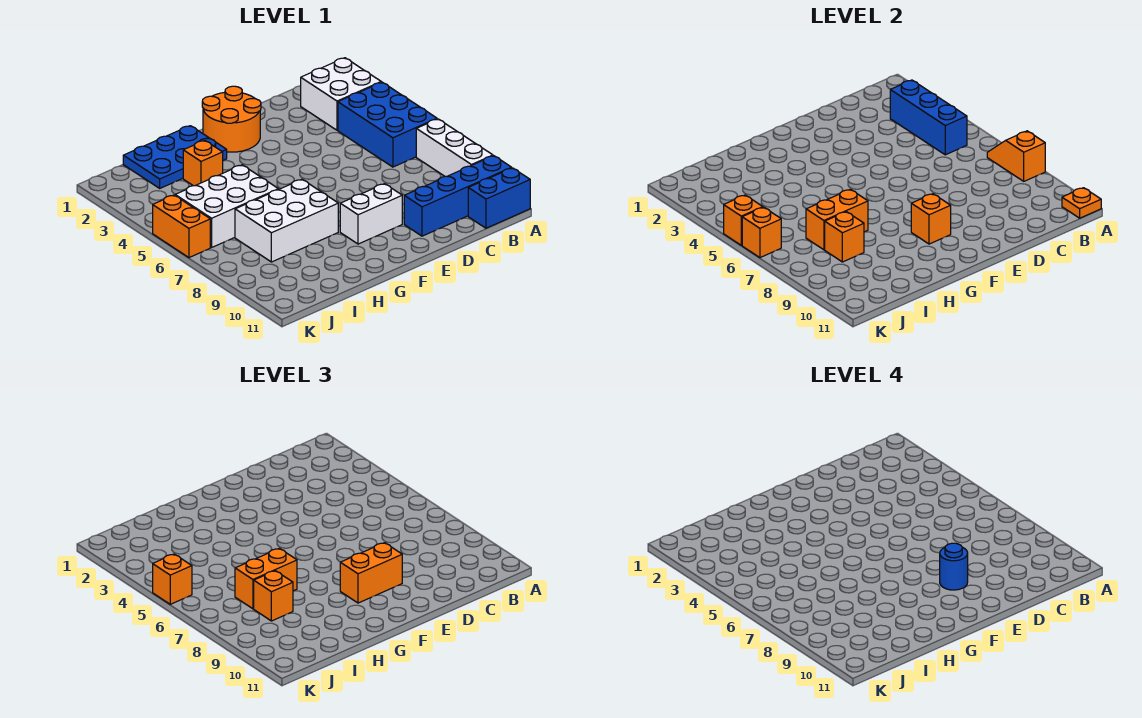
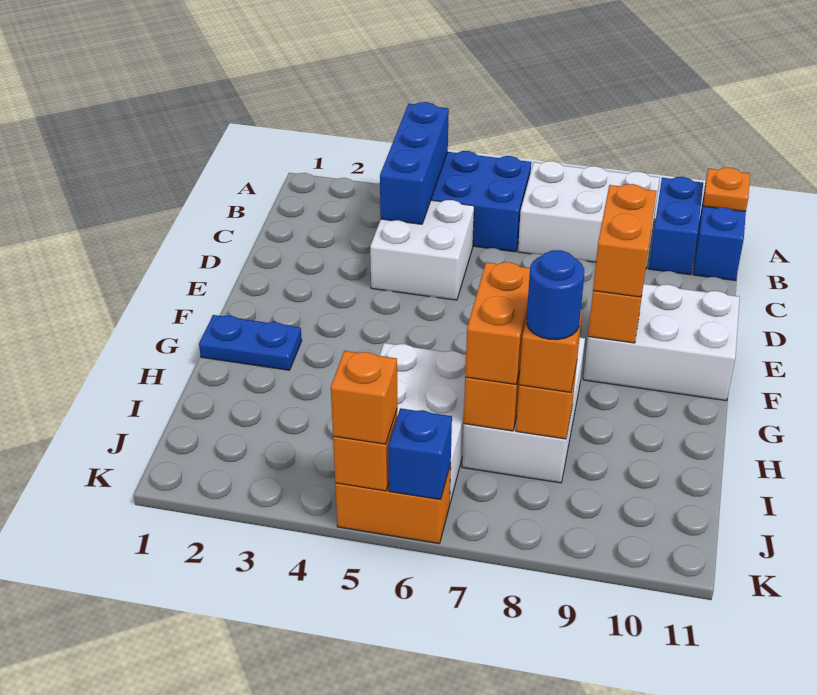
white 2x2 brick [301,58,381,130] -> white 2x2 brick moved to [370,200,474,300]
white 1x3 brick [416,119,493,176] -> white 2x3 brick [518,161,660,269]
orange 1x2 slope [987,131,1045,181] -> none
blue 1x4 brick [404,156,512,236] -> blue 1x2 brick [649,177,703,275]
blue 1x3 brick [890,80,967,155] -> blue 1x3 brick turned to [380,102,449,224]
orange 2x2 round brick [202,86,261,152] -> none
white 1x2 brick [340,184,402,244] -> white 2x3 brick [583,284,740,401]
blue 1x1 round brick [940,543,968,590] -> blue 1x1 round brick moved to [526,250,584,340]
blue 2x3 plate [123,126,227,188] -> blue 1x2 plate [199,315,302,370]
orange 1x1 brick [183,140,223,186] -> none
orange 1x1 brick [742,207,781,258] -> blue 1x1 brick [388,408,452,500]

